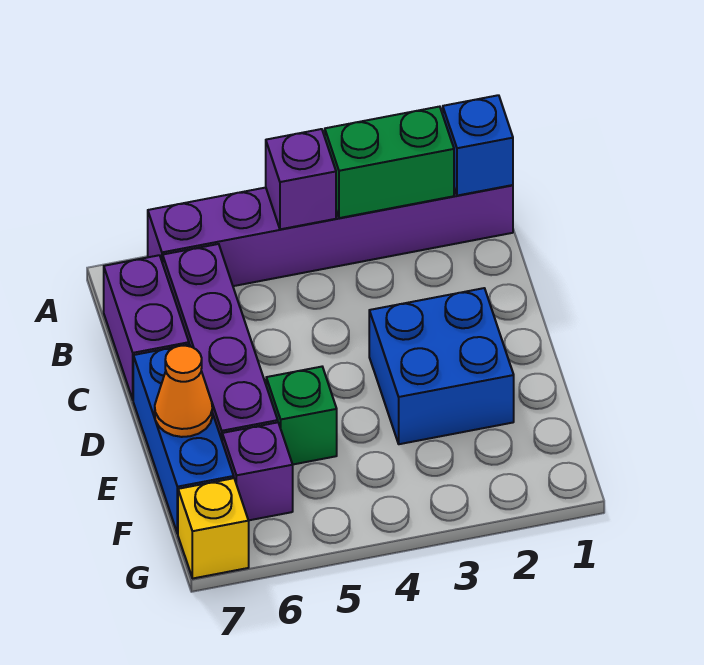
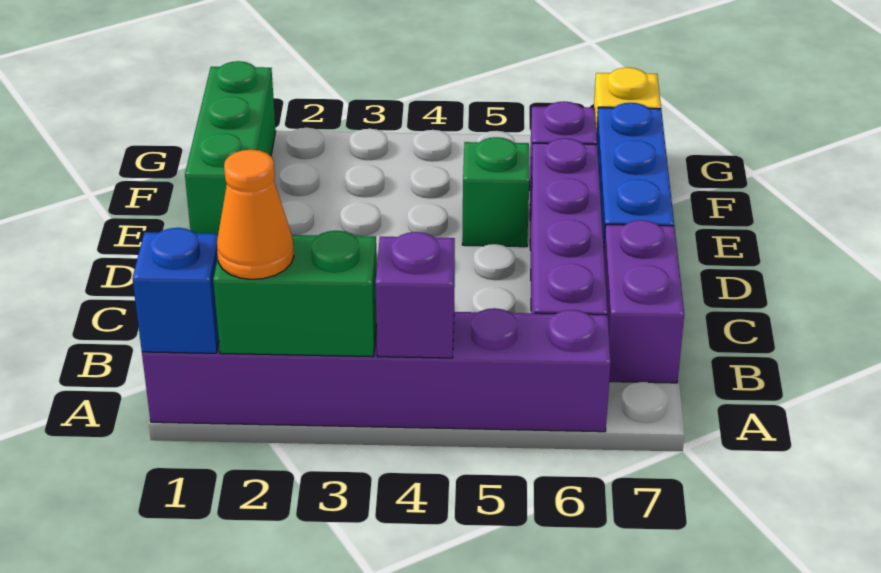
blue 2x2 brick [369,288,514,444] -> none
none -> green 1x3 brick [185,61,276,234]
orange 1x1 cone [155,346,212,437] -> orange 1x1 cone moved to [217,150,294,279]

